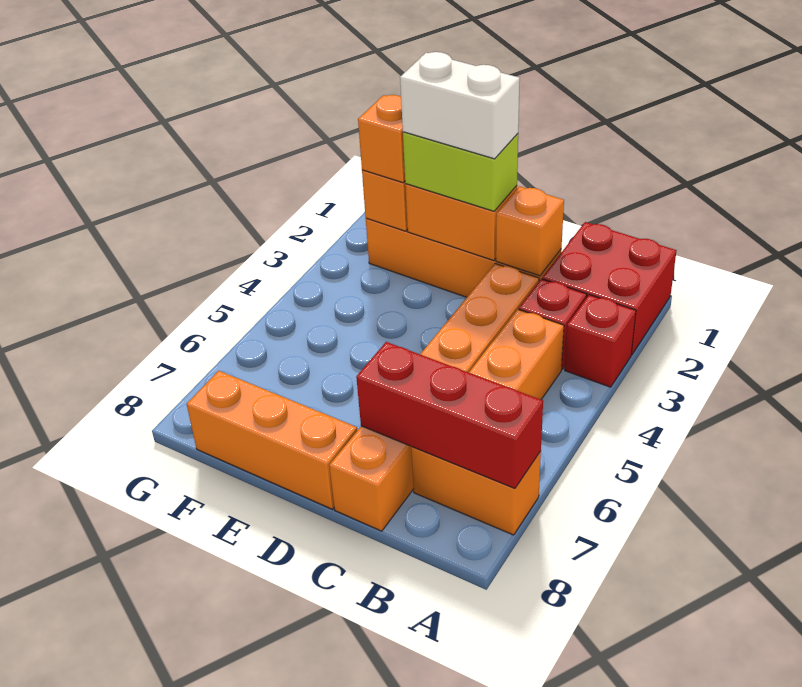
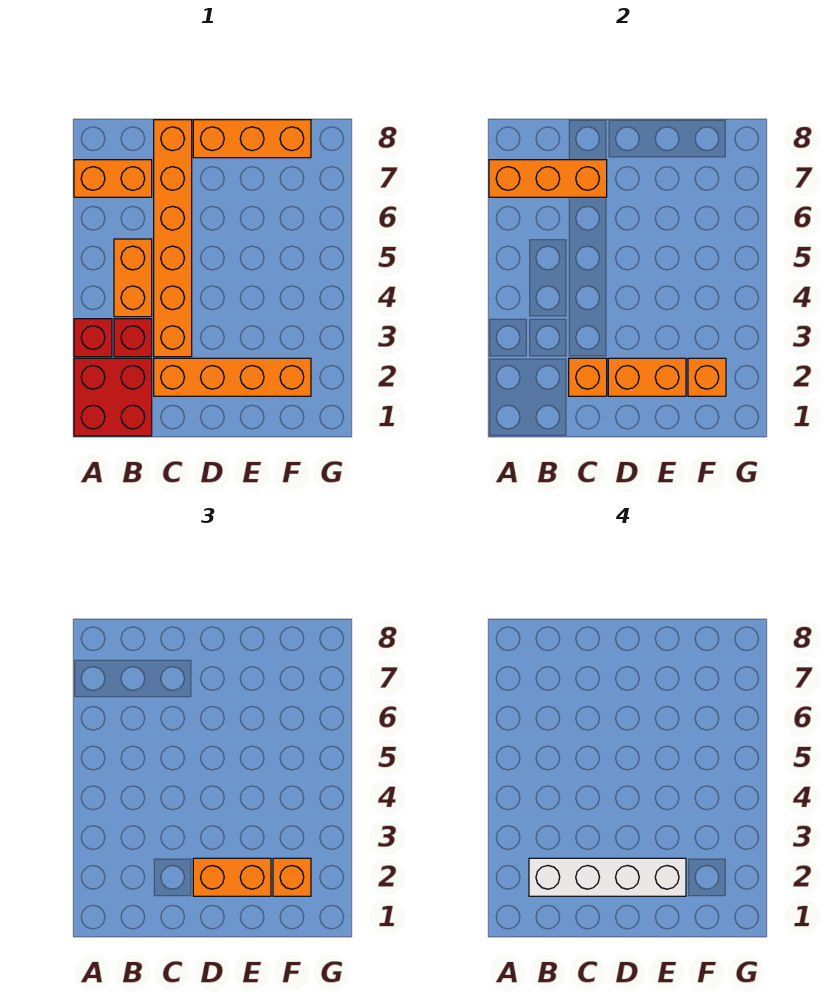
red 1x3 brick [356,342,543,488] -> orange 1x3 brick [489,160,607,197]
lime 1x2 brick [403,132,518,211] -> orange 1x2 brick [193,858,271,896]
white 1x2 brick [400,52,520,159] -> white 1x4 brick [529,858,686,896]

